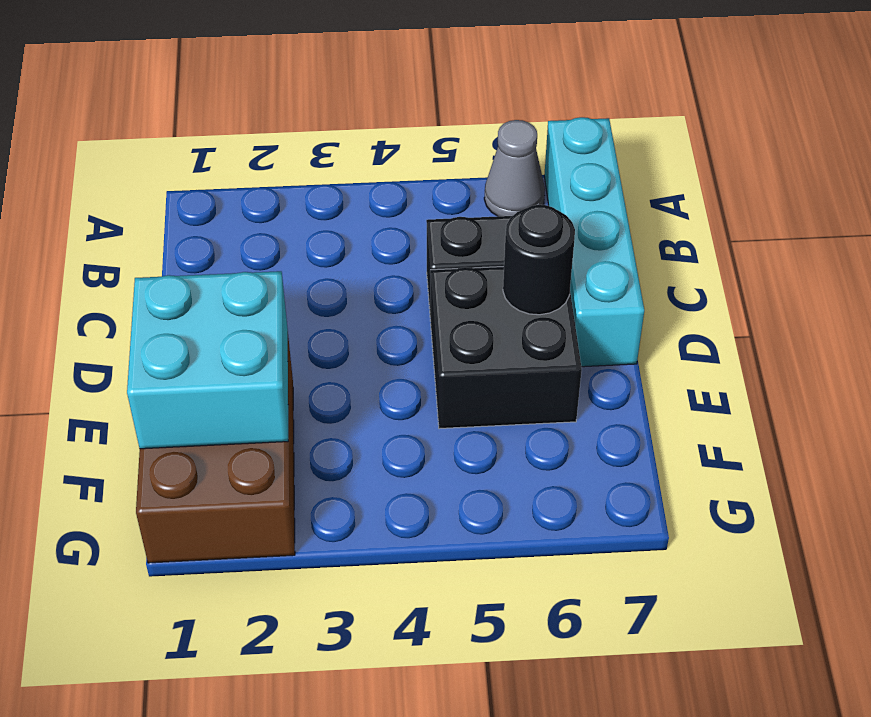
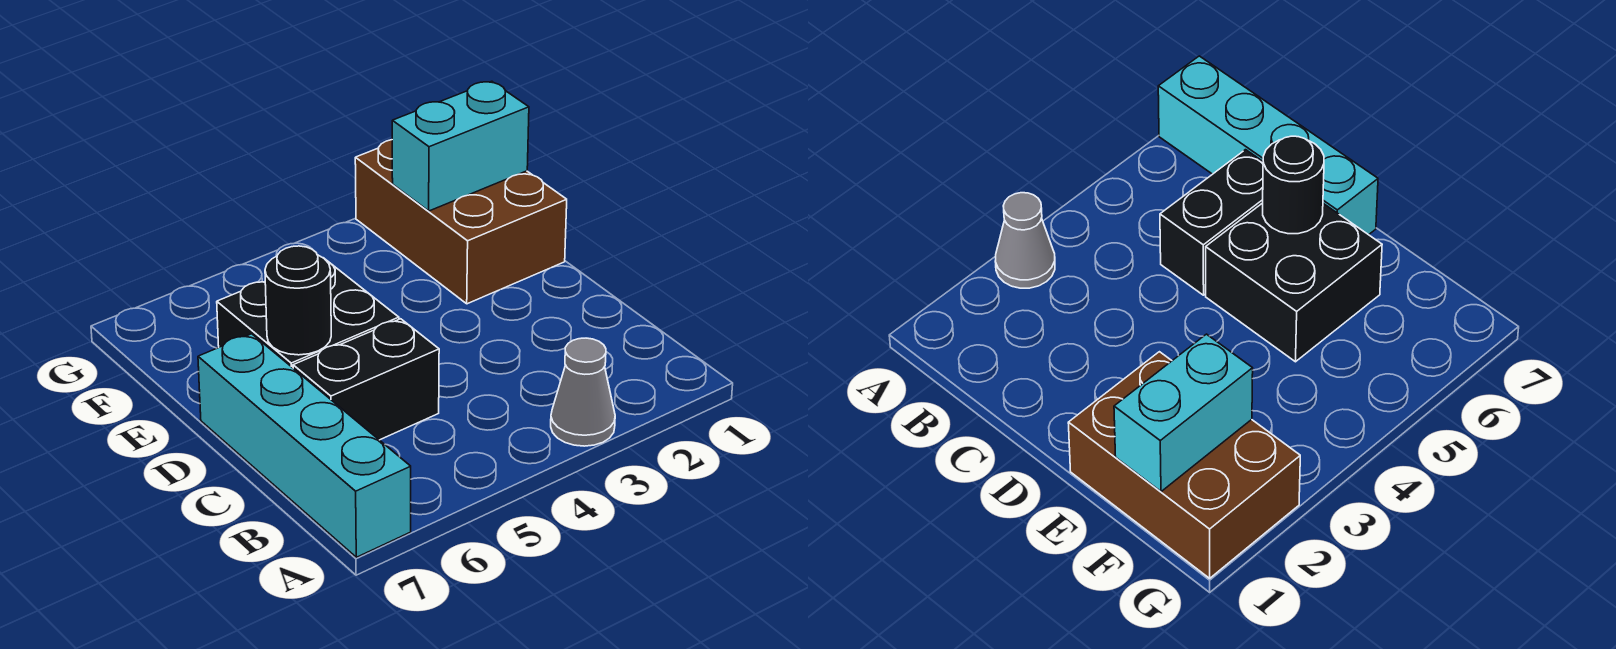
grey 1x1 cone [484,120,545,216] -> grey 1x1 cone moved to [551,338,615,446]
cyan 2x2 brick [127,271,288,449] -> cyan 1x2 brick [392,81,529,211]

